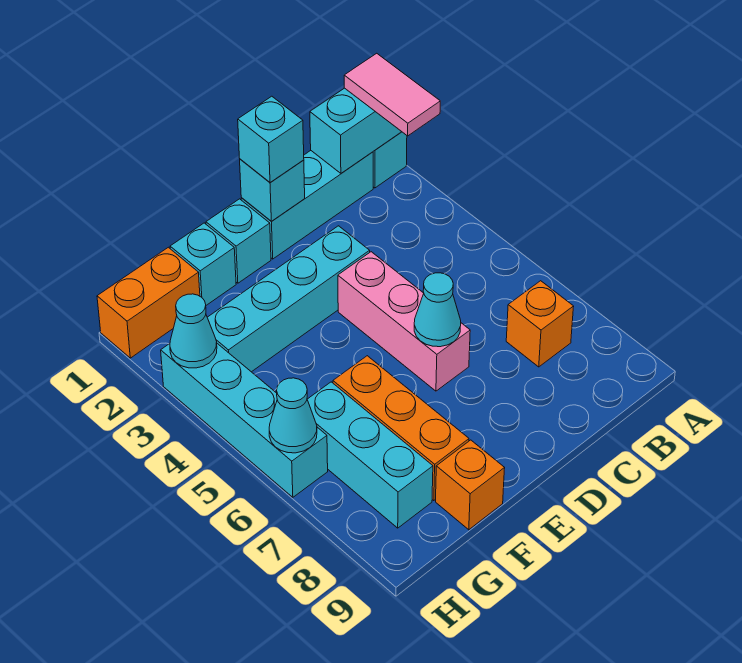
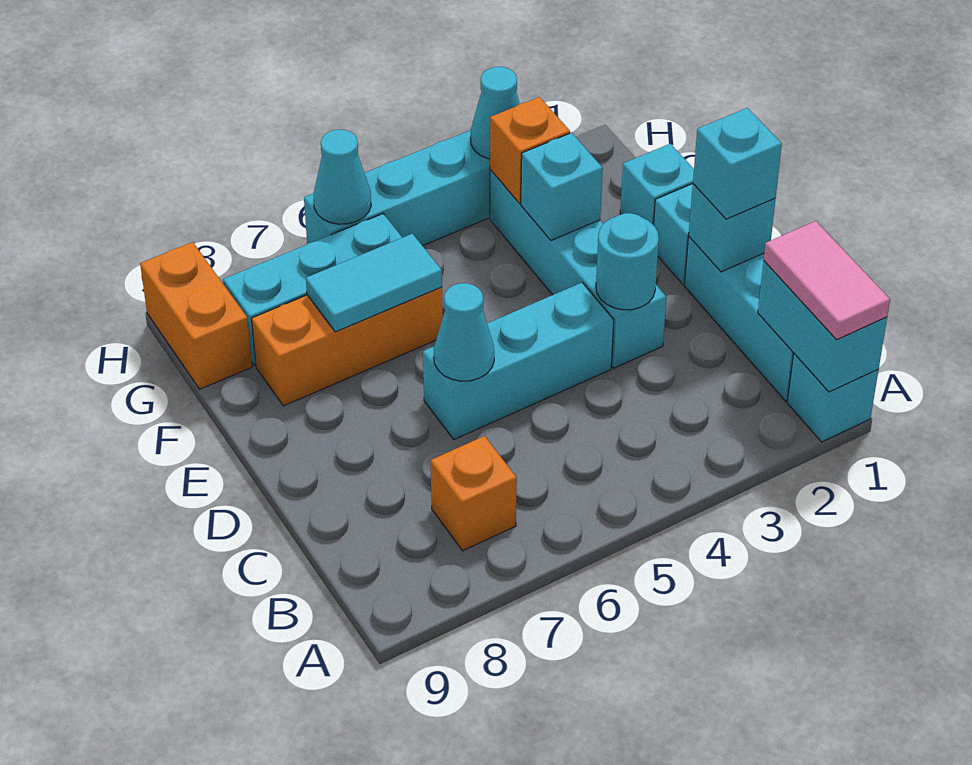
pink 1x2 tile [344,53,440,136] -> pink 1x2 tile turned to [764,221,890,340]
none -> cyan 1x1 round brick [596,213,659,310]
pink 1x3 brick [338,252,470,391] -> cyan 1x3 brick [423,283,614,439]
none -> cyan 1x1 brick [521,133,603,240]
none -> cyan 1x2 tile [306,234,442,332]
orange 1x1 brick [436,440,505,530] -> orange 1x1 brick moved to [490,97,570,203]
orange 1x2 brick [97,247,200,358] -> orange 1x2 brick moved to [140,242,252,389]

